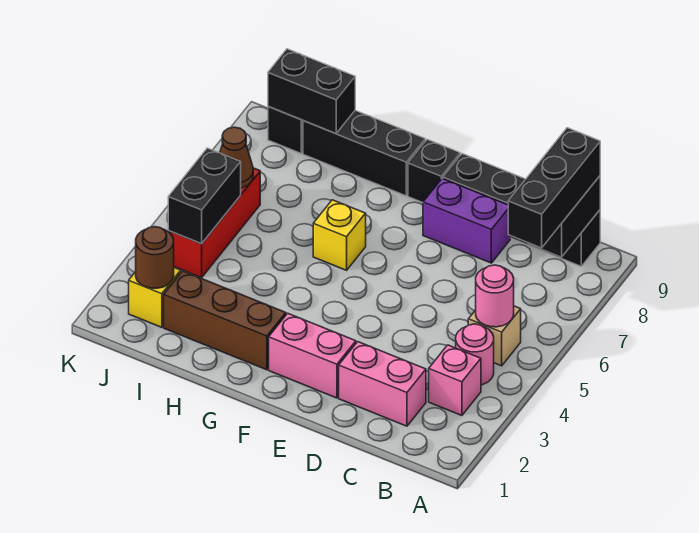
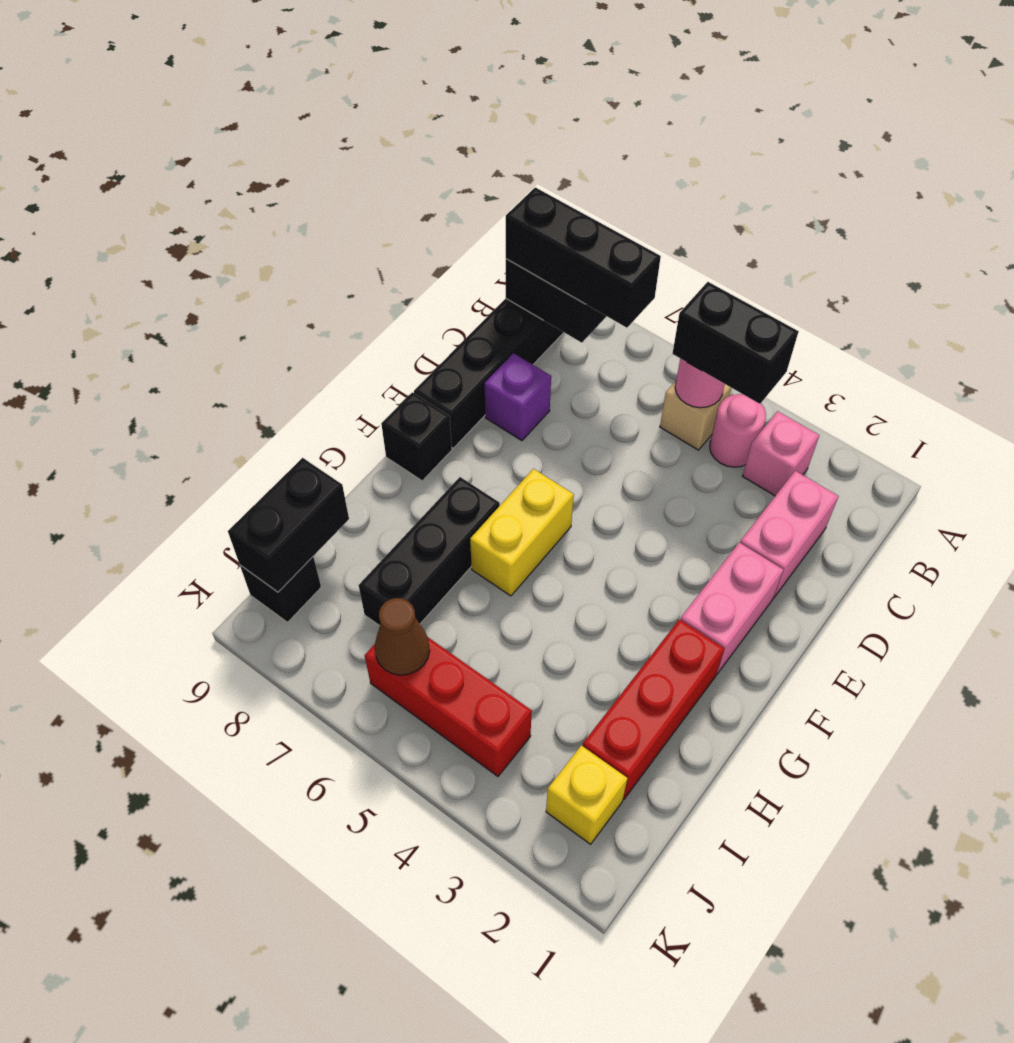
purple 1x2 brick [423,178,510,263] -> purple 1x1 brick [485,353,551,441]
brown 1x3 brick [164,271,286,370] -> red 1x3 brick [583,619,725,800]
yellow 1x1 brick [313,200,366,270] -> yellow 1x2 brick [470,469,574,596]
black 1x3 brick [303,111,425,196] -> black 1x3 brick moved to [359,477,500,626]
brown 1x1 round brick [136,227,174,288] -> none
black 1x2 brick [168,148,241,244] -> black 1x2 brick moved to [672,282,799,404]

